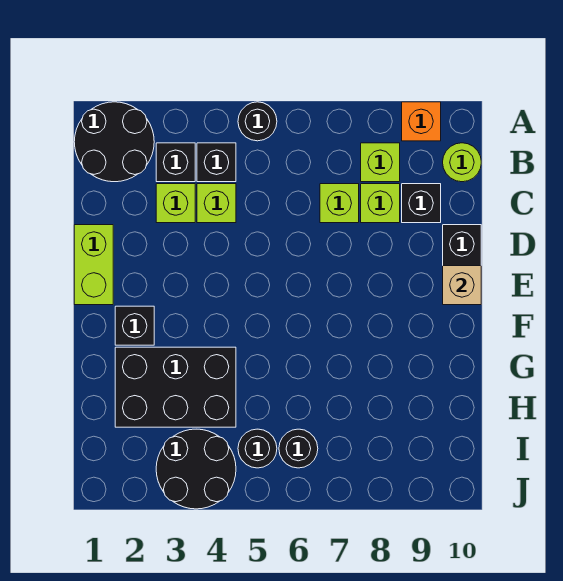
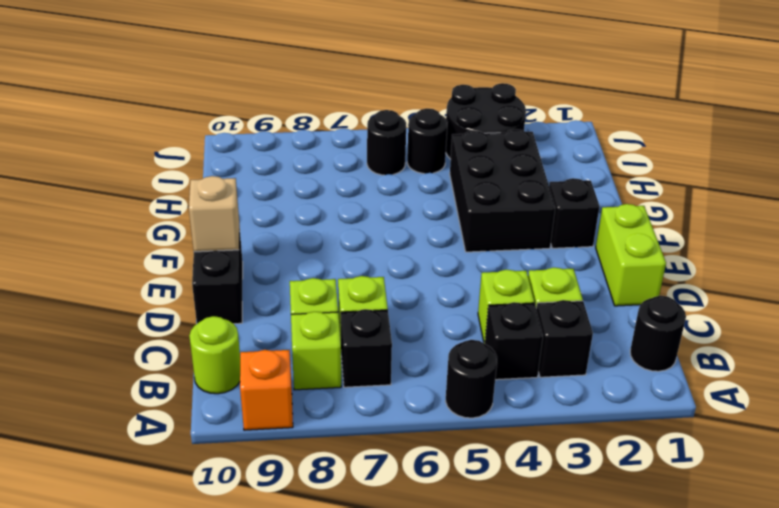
black 2x2 round brick [74,102,154,182] -> black 1x1 round brick [630,296,686,371]
black 1x1 brick [402,184,441,223] -> black 1x1 brick moved to [341,309,392,387]
black 2x3 brick [115,347,236,427] -> black 2x3 brick turned to [450,129,555,252]

